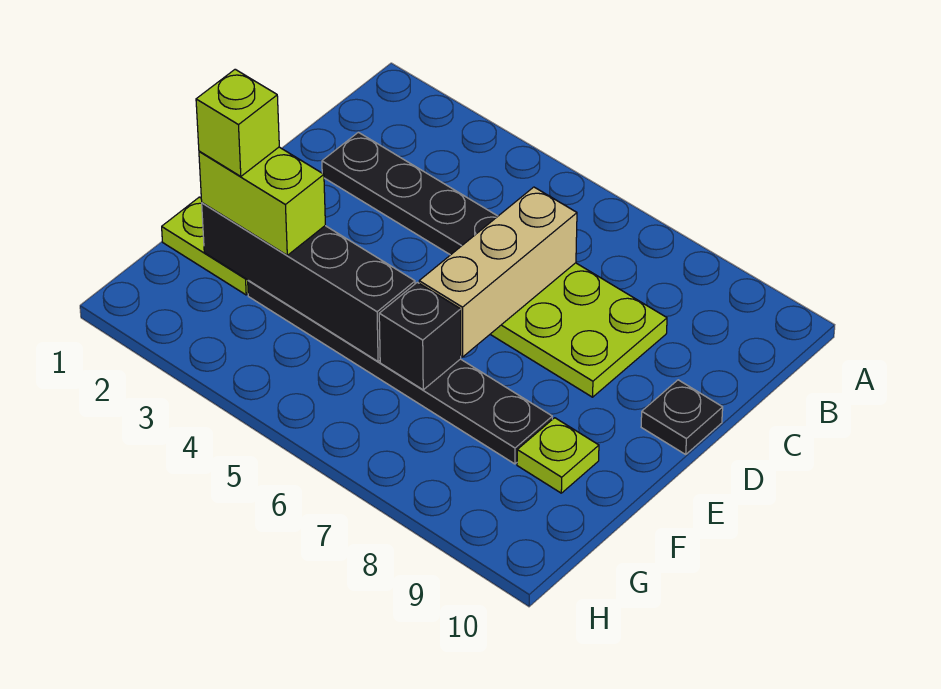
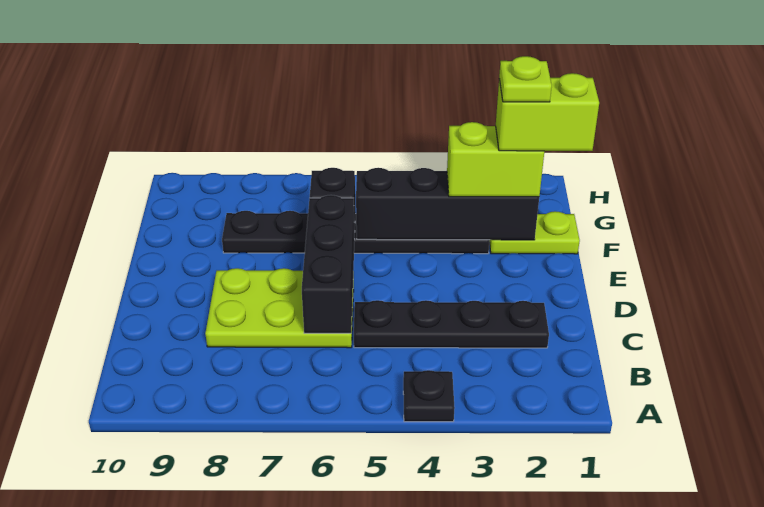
tan 1x3 brick [419,187,577,357] -> black 1x3 brick [302,195,355,333]
black 1x1 plate [641,380,723,454] -> black 1x1 plate moved to [403,370,455,422]
lime 1x1 brick [196,69,279,176] -> lime 1x2 brick [496,73,599,151]
lime 1x1 plate [517,418,599,493] -> lime 1x1 plate moved to [499,56,552,102]

